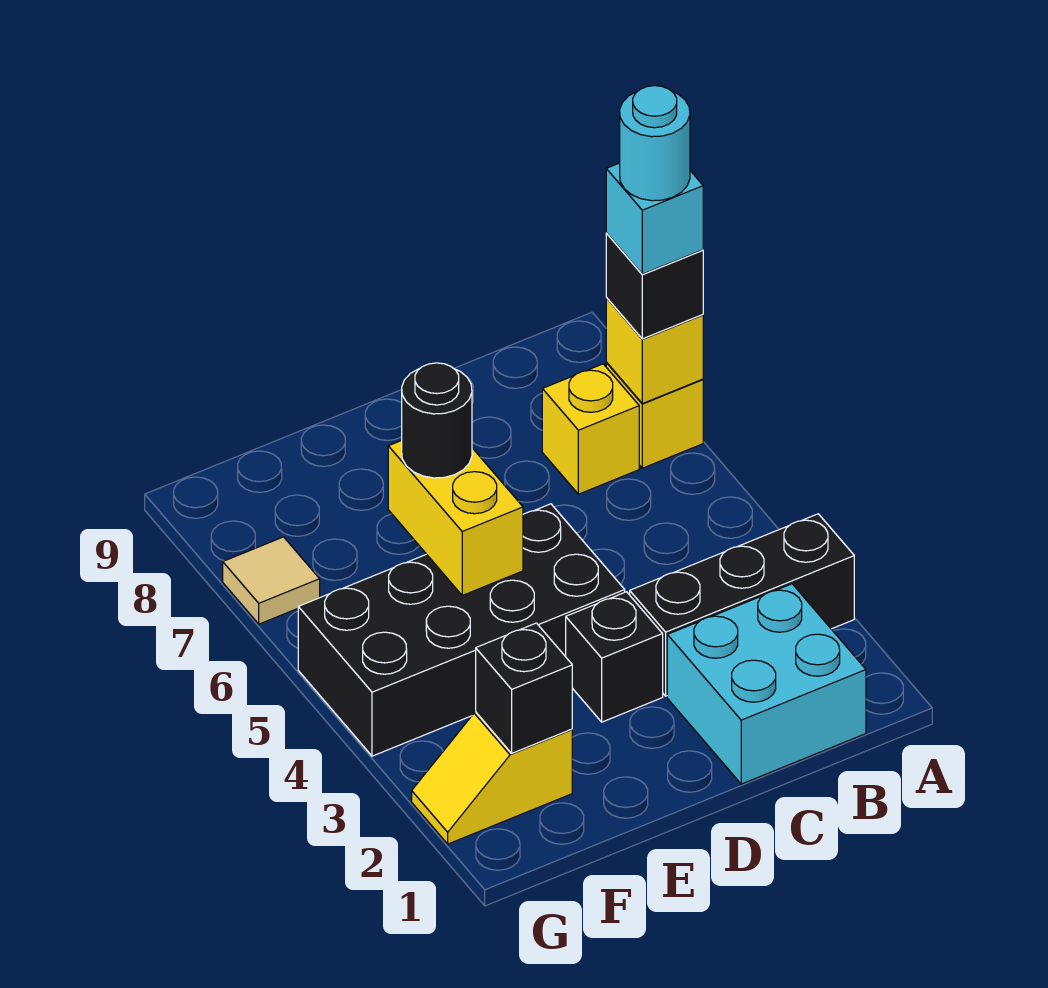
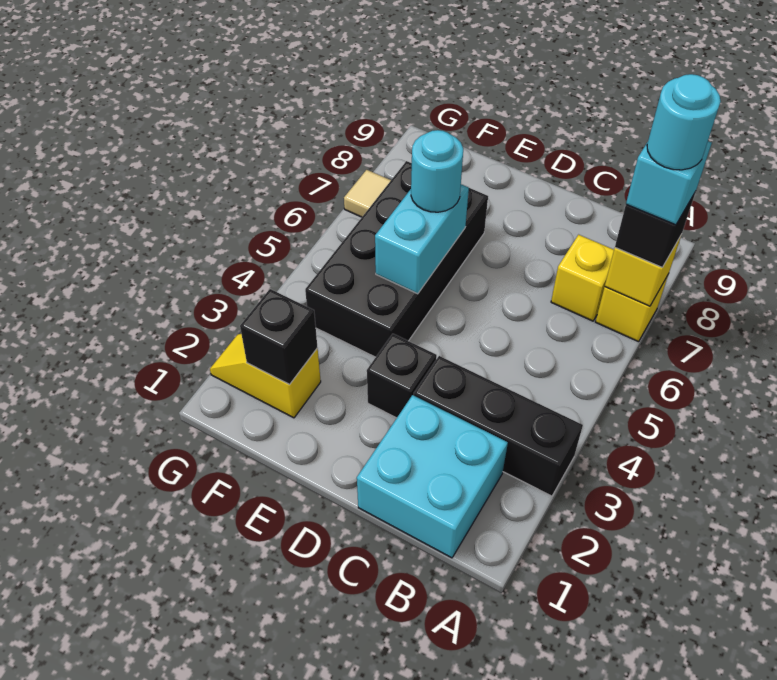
black 2x4 brick [298,504,625,756] -> black 2x4 brick turned to [305,161,488,357]
yellow 1x2 brick [388,440,523,595] -> cyan 1x2 brick [375,184,469,294]
black 1x1 round brick [402,363,472,478] -> cyan 1x1 round brick [411,130,463,212]

